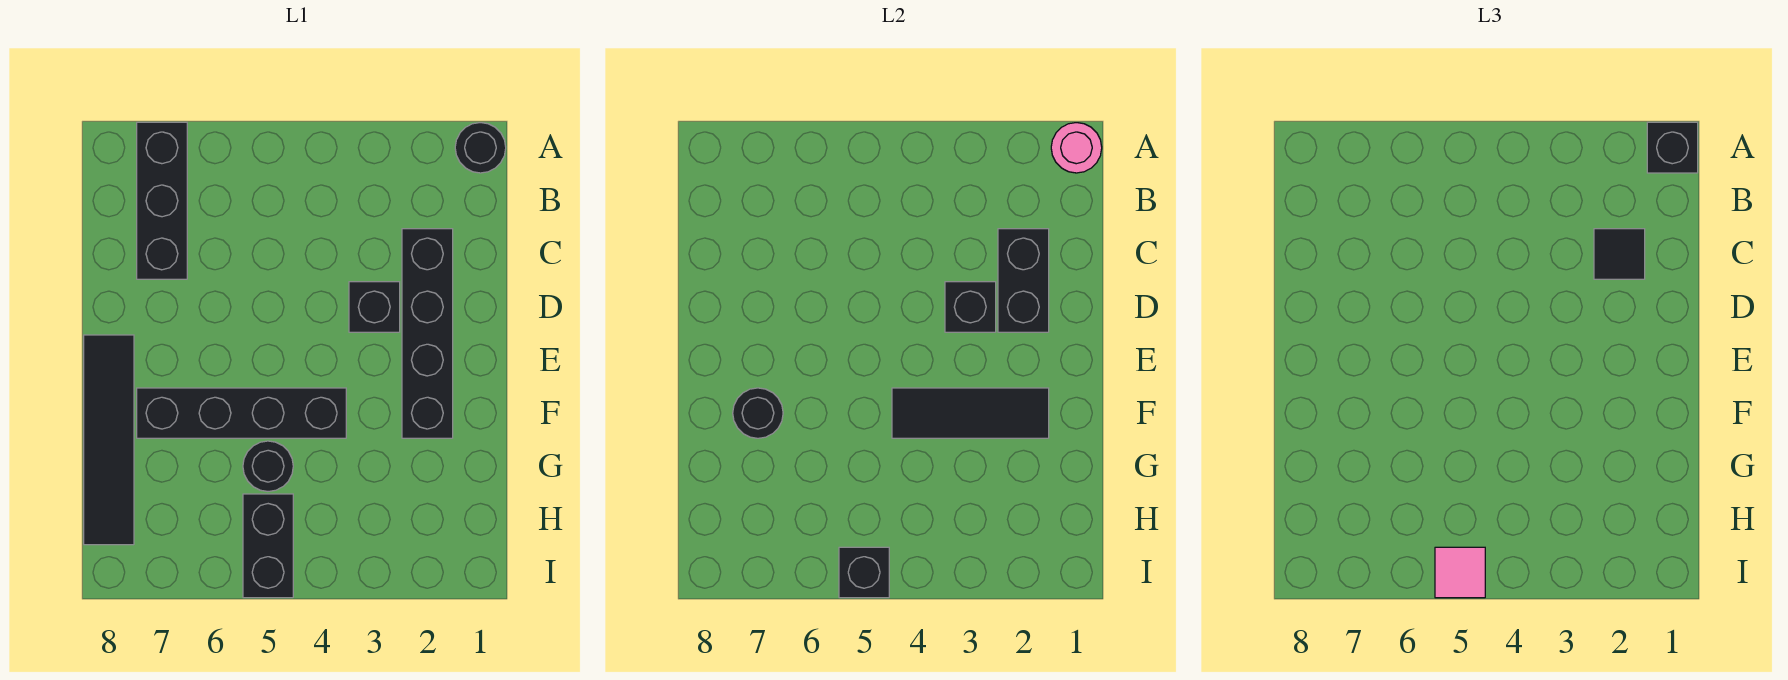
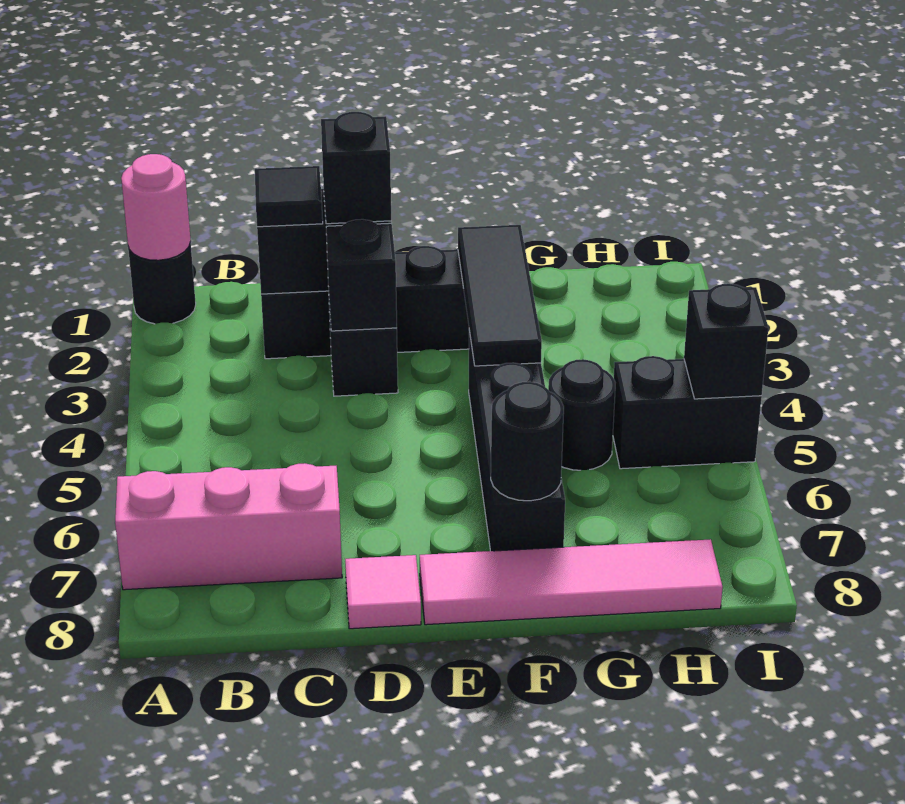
black 1x1 brick [1647,122,1698,173] -> black 1x1 brick moved to [321,112,391,224]
black 1x3 brick [137,122,187,279] -> pink 1x3 brick [115,463,342,590]
black 1x4 tile [84,335,134,545] -> pink 1x4 tile [420,539,723,625]
pink 1x1 tile [1435,547,1485,598] -> pink 1x1 tile moved to [345,555,421,629]

